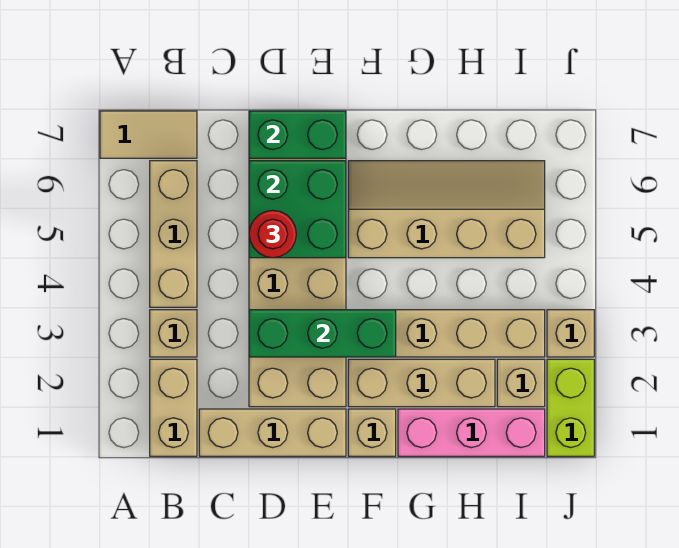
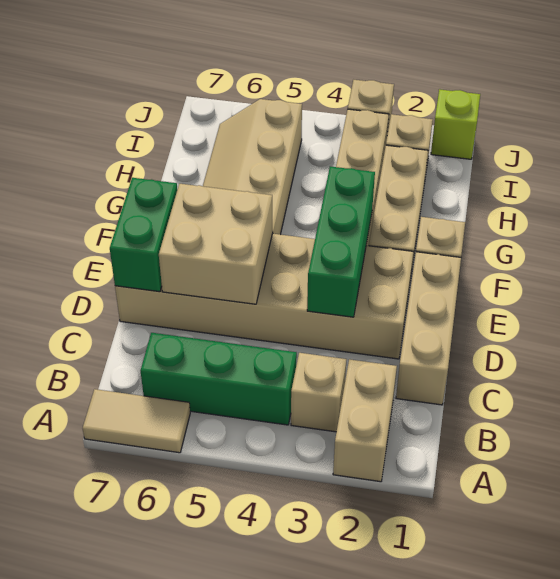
tan 1x2 tile [100,111,197,158] -> tan 1x2 tile turned to [83,389,190,453]
tan 1x2 brick [150,359,197,456] -> tan 1x2 brick turned to [333,359,397,482]
tan 1x3 brick [150,161,197,307] -> green 1x3 brick [141,333,297,425]
green 2x2 brick [249,161,346,258] -> tan 2x2 brick [159,184,273,304]
red 1x1 round brick [249,210,296,258] -> none
pink 1x3 brick [398,409,545,456] -> none
lime 1x2 brick [547,359,594,456] -> lime 1x1 brick [431,89,480,159]

